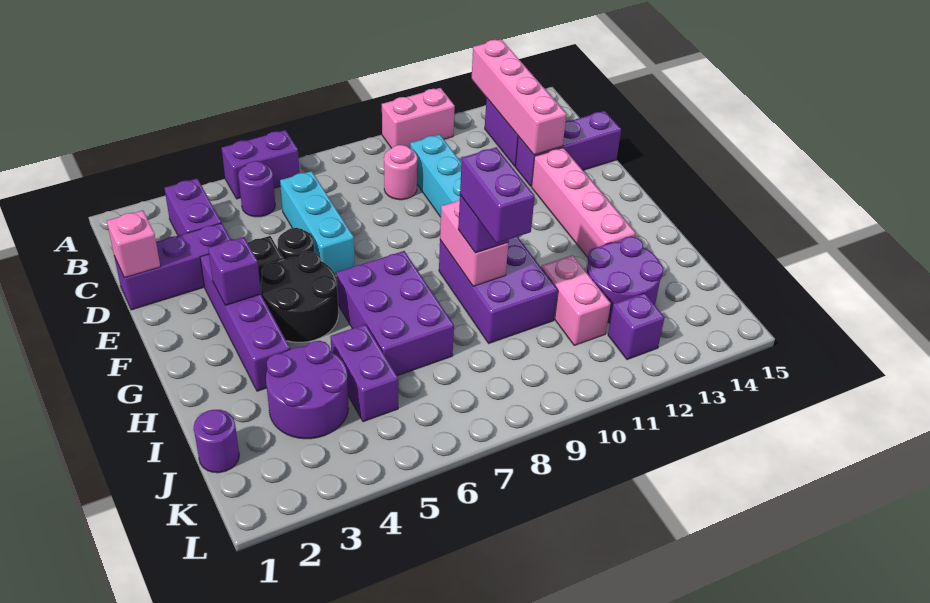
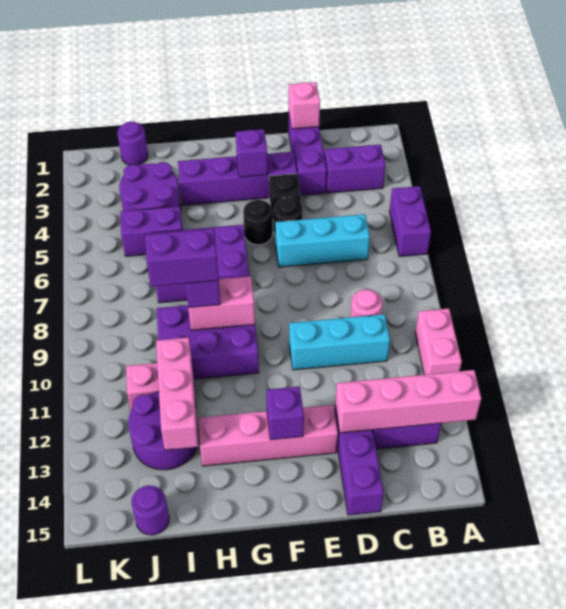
purple 1x1 round brick [238,161,275,217] -> purple 1x1 round brick moved to [131,485,169,535]
black 2x2 round brick [261,252,338,342] -> black 1x1 round brick [243,200,273,245]
none -> pink 1x3 brick [156,337,198,450]
purple 1x1 brick [608,293,664,360] -> purple 1x1 brick moved to [266,386,304,440]

